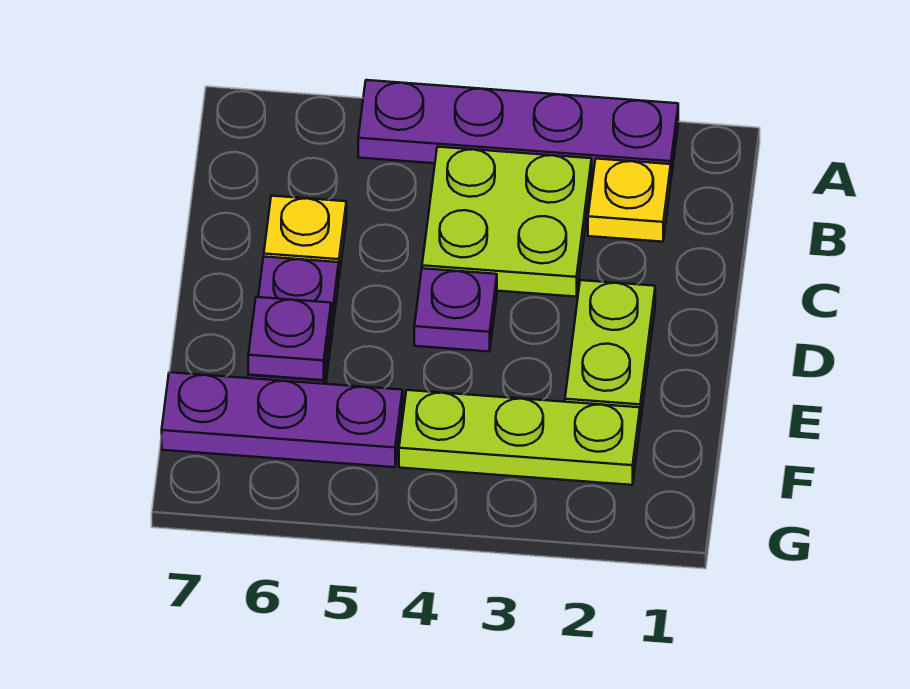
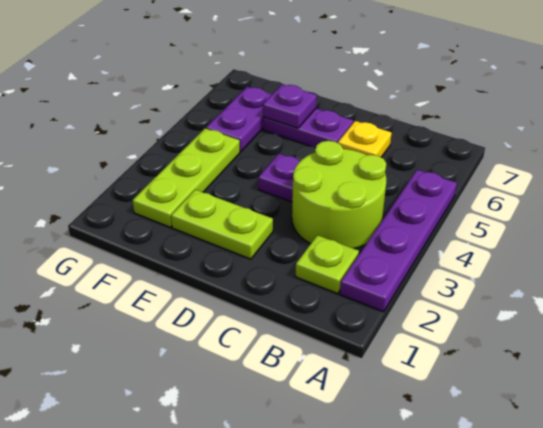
yellow 1x1 plate [588,159,671,242] -> lime 1x1 plate [296,235,359,294]
lime 2x2 plate [422,147,592,297] -> lime 2x2 round brick [292,141,386,249]
purple 1x3 plate [162,372,403,467] -> purple 1x2 plate [206,87,272,152]

